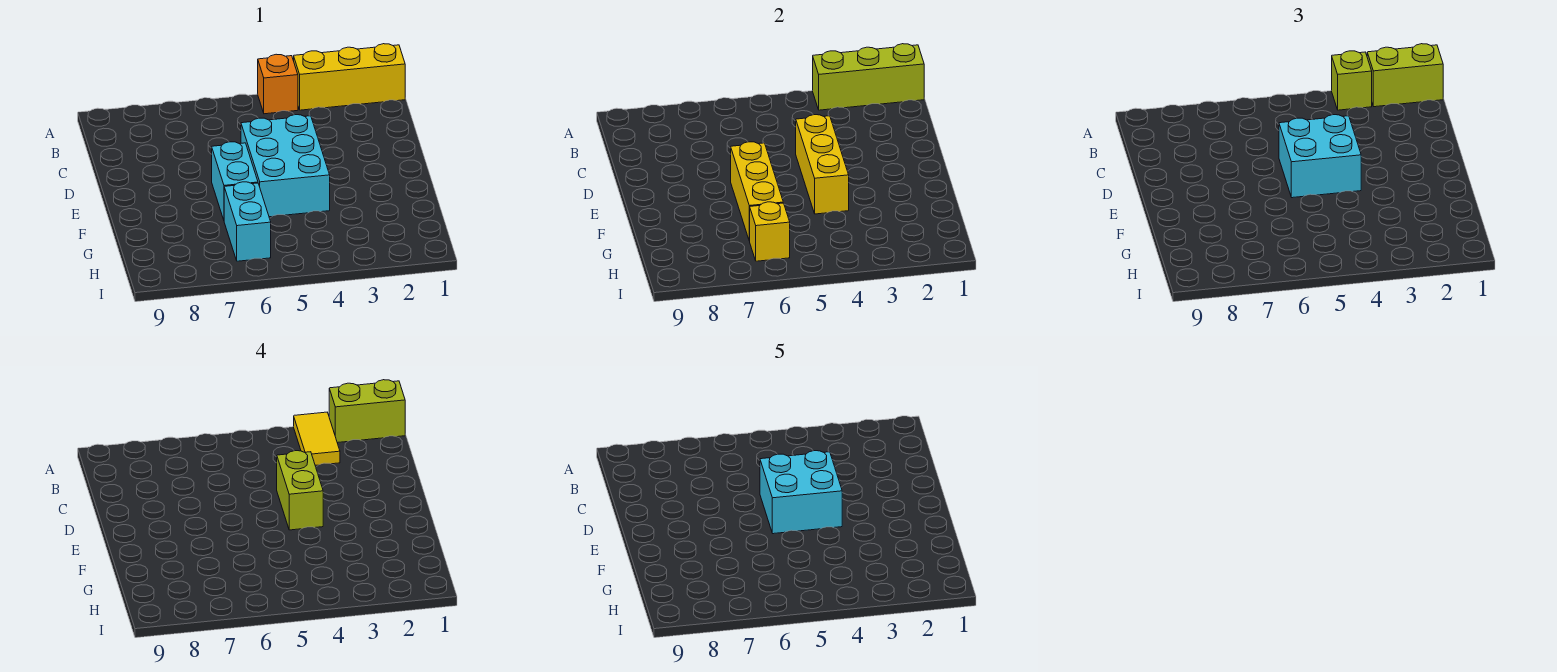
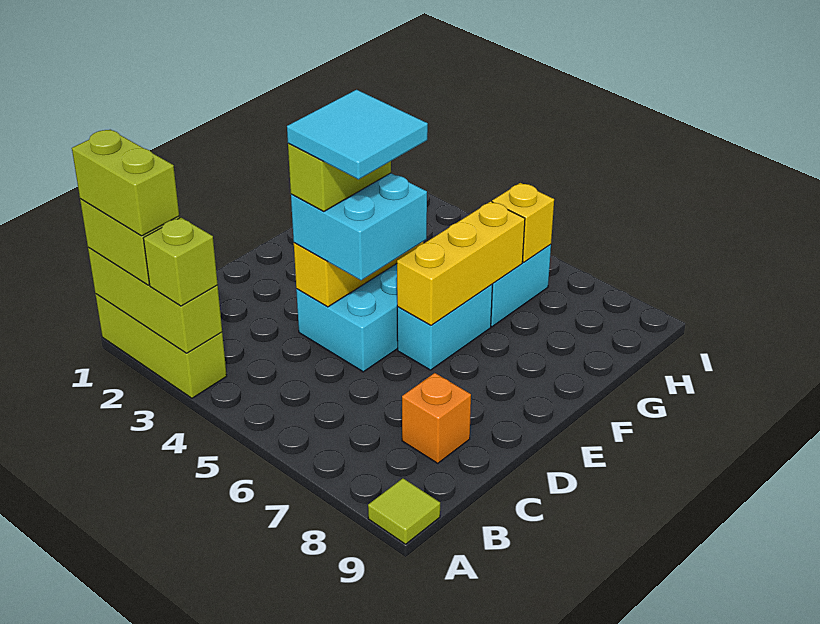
yellow 1x3 brick [294,44,405,110] -> lime 1x3 brick [95,294,227,398]
yellow 1x2 tile [294,412,340,465] -> none
orange 1x1 brick [258,54,298,114] -> orange 1x1 brick moved to [402,373,471,463]
none -> lime 1x1 tile [368,478,440,544]
cyan 2x2 brick [760,451,842,534] -> cyan 2x2 tile [287,90,428,179]

